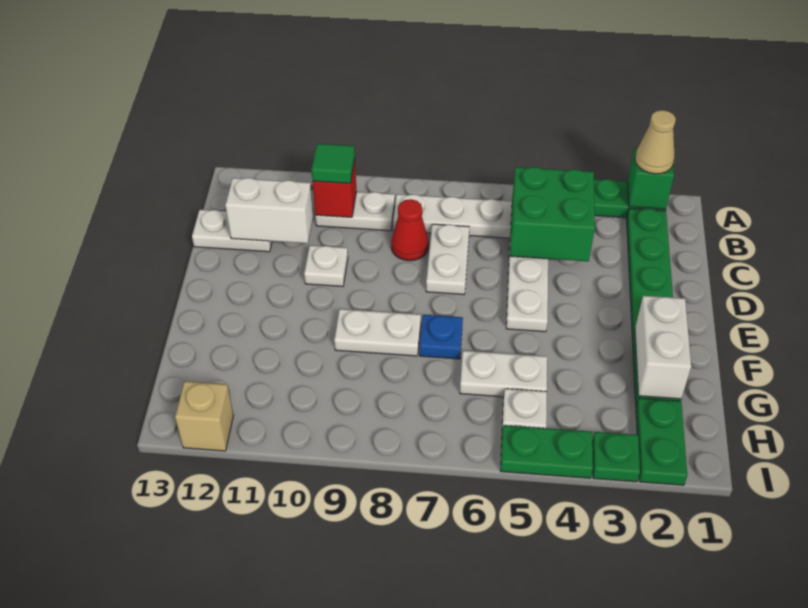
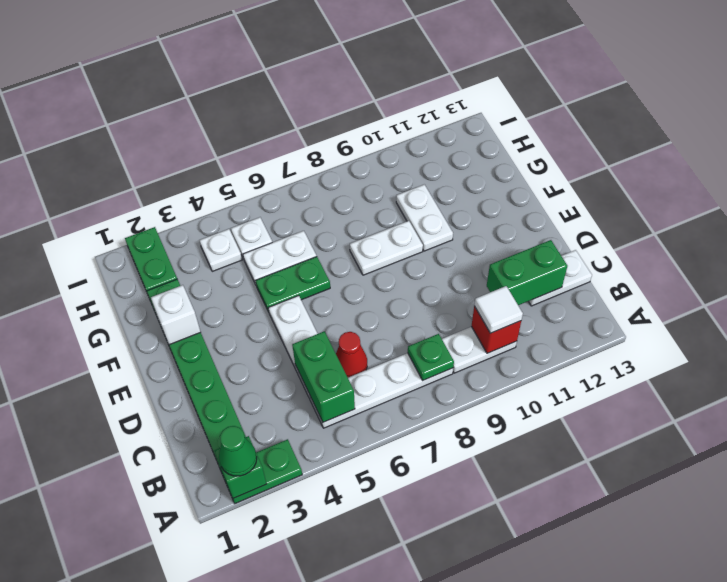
tan 1x1 cone [635,110,676,174] -> green 1x1 cone [219,426,257,476]
green 2x2 brick [510,167,595,261] -> green 1x2 brick [292,331,355,422]
green 1x1 tile [312,144,355,183] -> white 1x1 tile [474,286,523,333]
white 1x2 plate [426,224,469,295] -> white 1x2 plate moved to [396,184,453,251]
red 1x1 cone [391,199,429,261] -> red 1x1 cone moved to [336,332,367,377]
white 1x2 brick [225,178,313,243] -> green 1x2 brick [487,240,567,305]
white 1x1 plate [304,245,348,287] -> white 1x1 plate moved to [199,229,242,271]
white 1x2 brick [635,296,691,399] -> white 1x1 brick [151,285,200,345]
blue 1x1 plate [420,315,463,359] -> none
green 1x1 plate [592,432,640,482] -> green 1x1 plate moved to [408,334,454,380]
green 1x2 plate [500,425,593,478] -> green 1x2 plate moved to [256,256,330,312]
tan 1x1 brick [175,381,233,451] -> none

